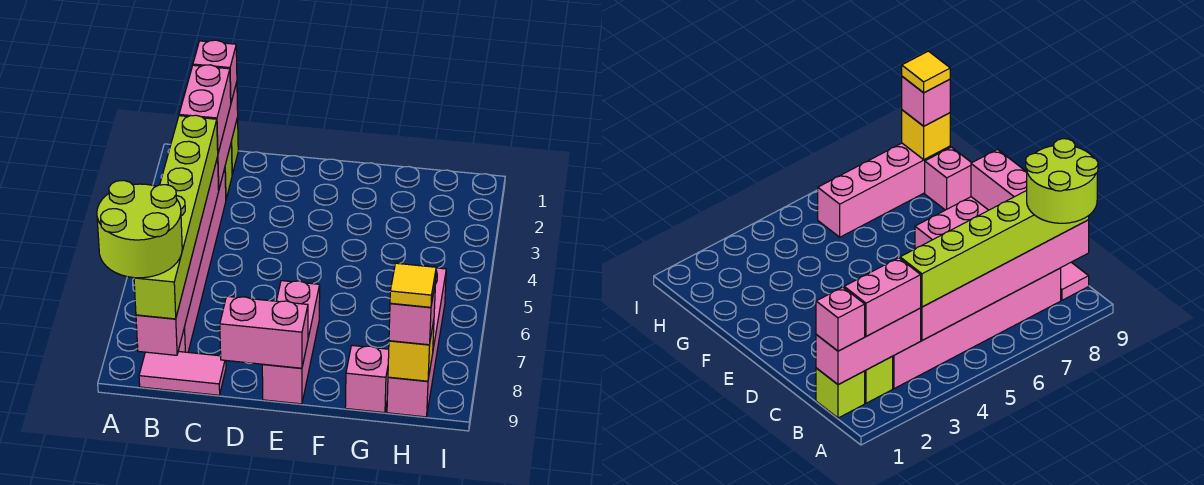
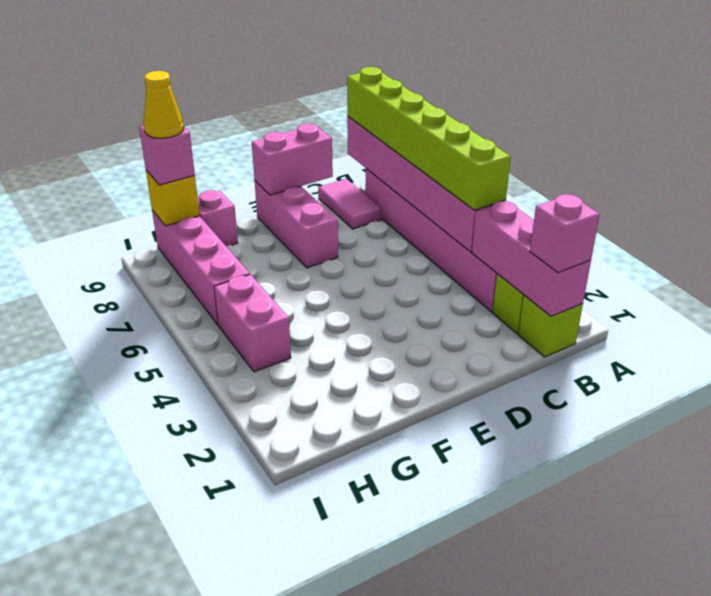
lime 2x2 round brick [97,180,182,278] -> none
pink 1x2 brick [179,65,231,153] -> pink 1x2 brick moved to [214,274,291,372]
pink 1x2 tile [139,351,226,395] -> pink 1x2 tile turned to [318,179,382,229]
yellow 1x1 tile [390,263,436,307] -> yellow 1x1 cone [144,71,184,138]

